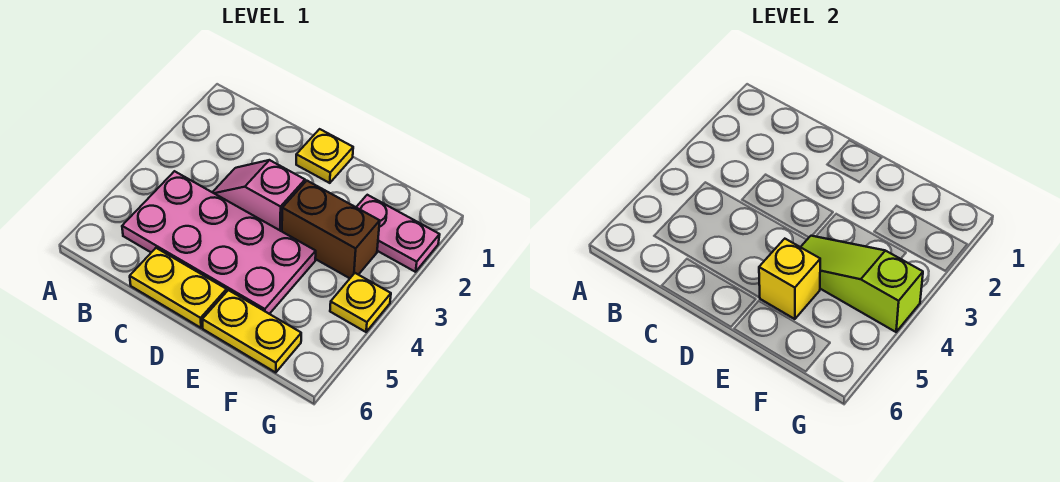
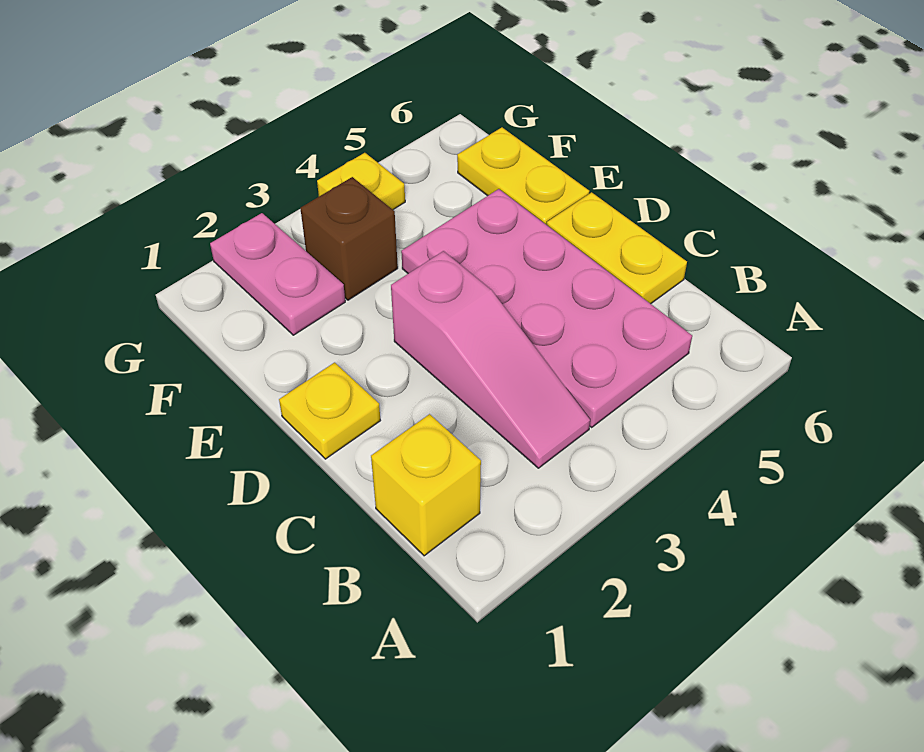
pink 1x2 slope [212,160,305,231] -> pink 1x3 slope [391,251,590,468]
brown 1x2 brick [282,181,380,278] -> brown 1x1 brick [300,177,398,300]
lime 1x3 slope [801,236,923,332] -> none
yellow 1x1 brick [759,239,820,319] -> yellow 1x1 brick moved to [371,414,481,556]

